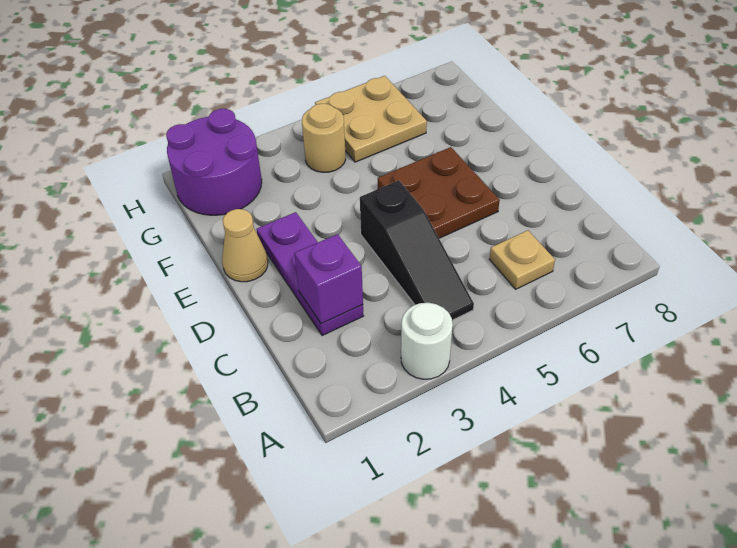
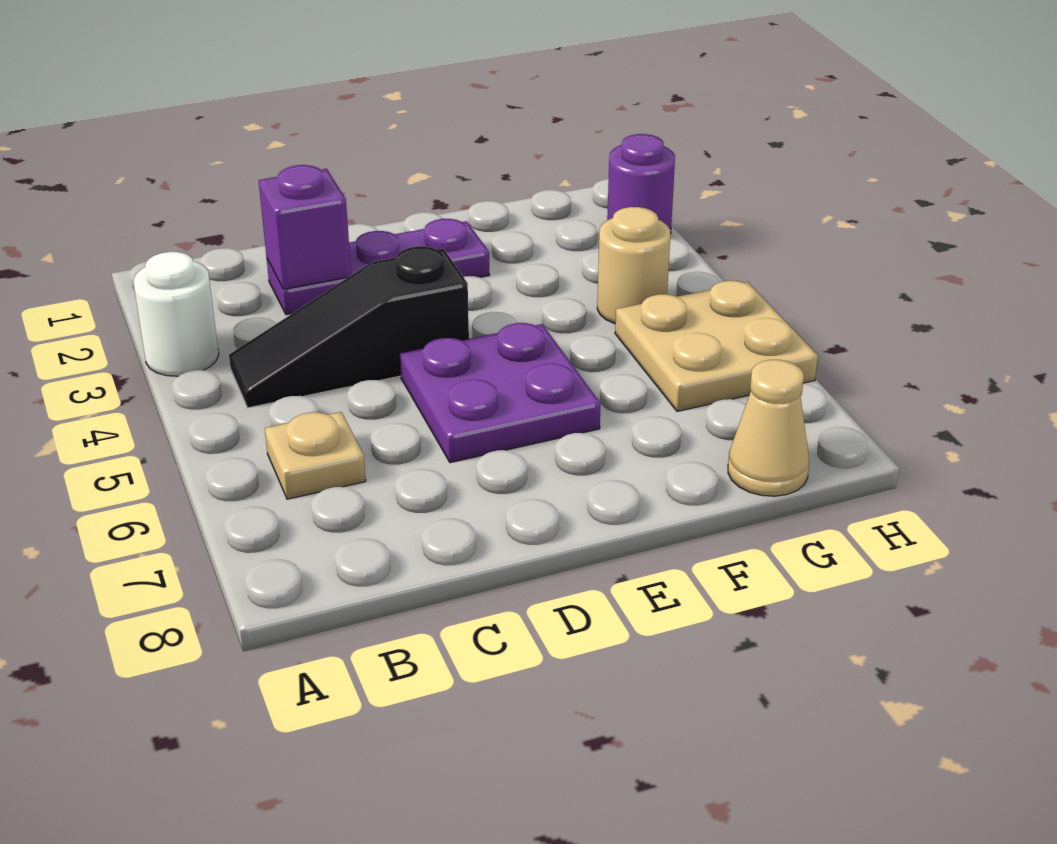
brown 2x2 plate [378,147,500,238] -> purple 2x2 plate [400,323,601,463]
tan 1x1 cone [222,209,268,282] -> tan 1x1 cone moved to [728,360,809,496]
purple 2x2 round brick [166,109,262,215] -> purple 1x1 round brick [607,134,675,234]

